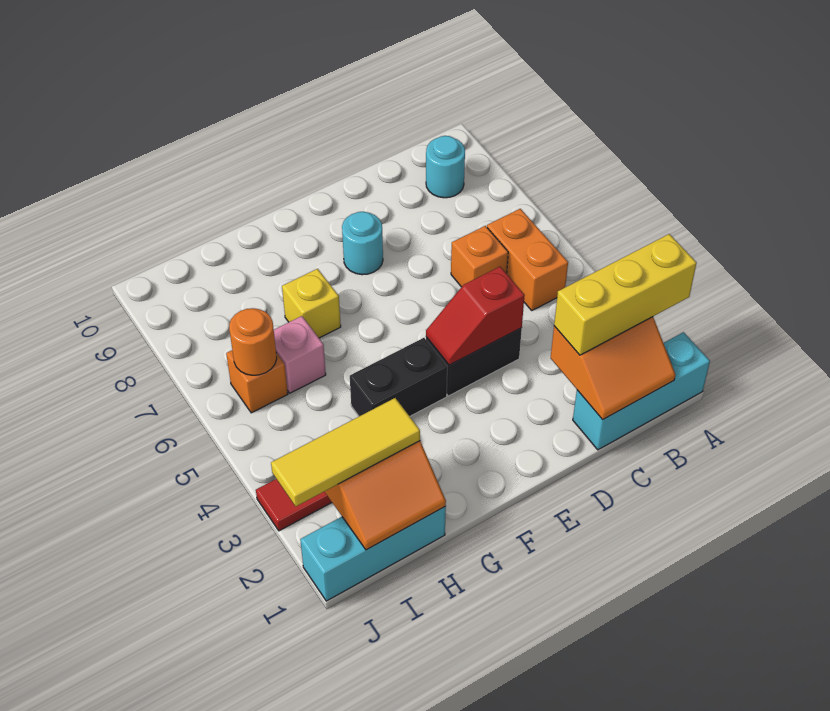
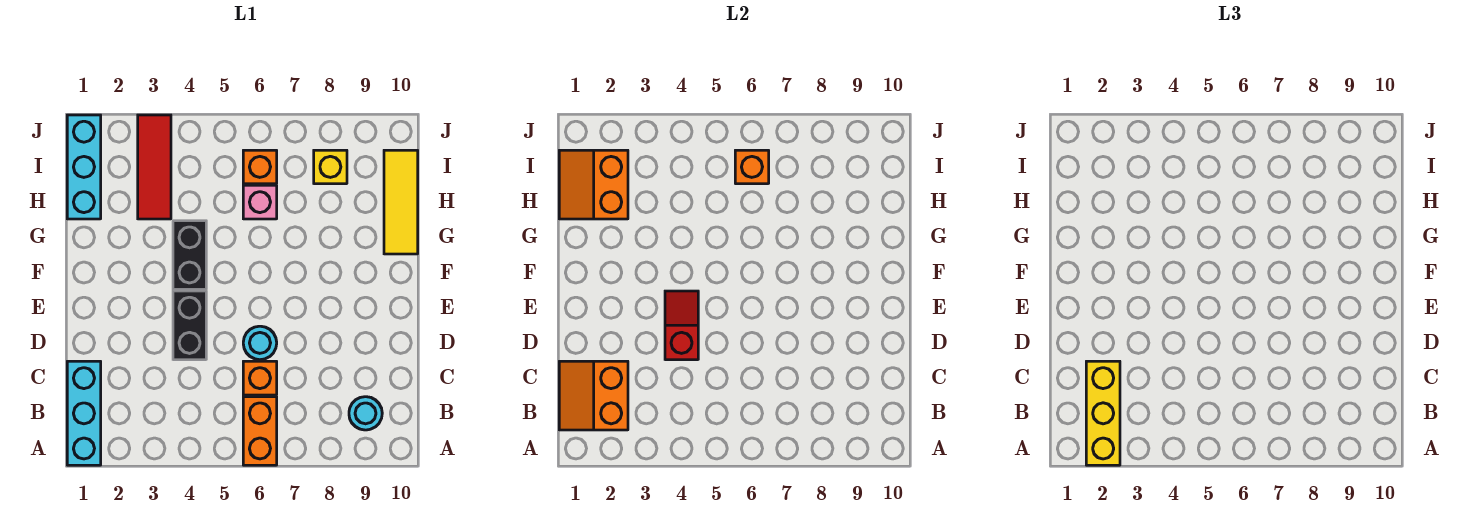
orange 1x2 brick [487,209,568,310] -> orange 1x2 brick turned to [243,397,277,465]
cyan 1x1 round brick [342,212,383,275] -> cyan 1x1 round brick moved to [243,326,277,360]
yellow 1x1 brick [282,269,341,338] -> yellow 1x1 brick moved to [314,150,347,184]
yellow 1x3 tile [271,398,420,506] -> yellow 1x3 tile moved to [384,150,418,254]
orange 1x1 round brick [229,308,277,375] -> orange 1x1 brick [735,150,769,184]

